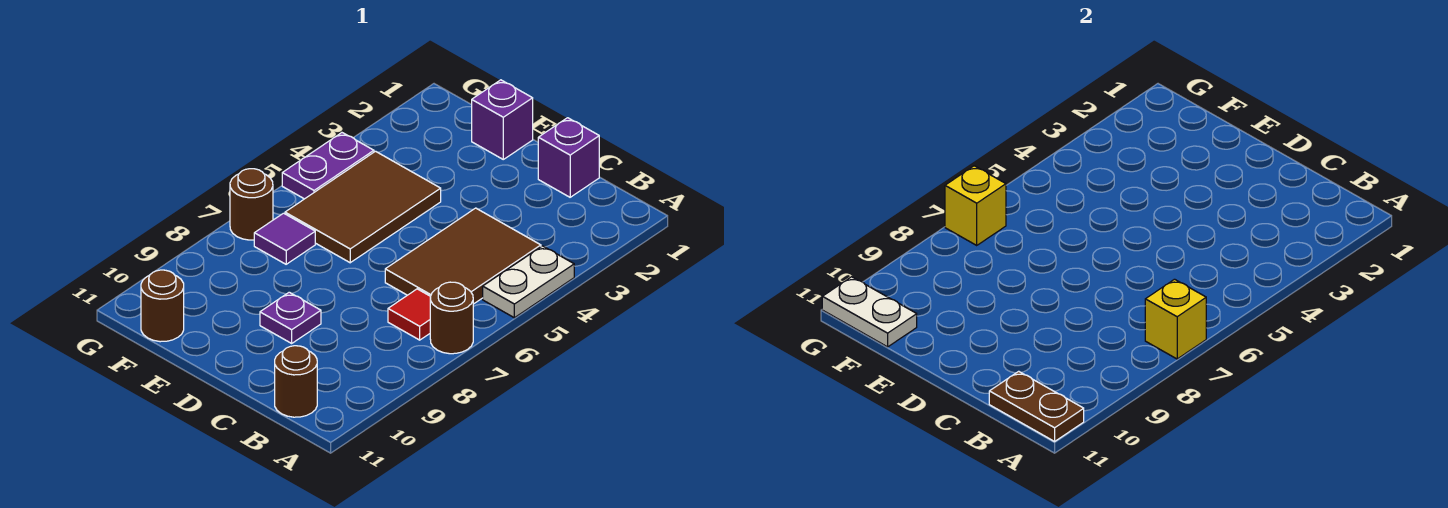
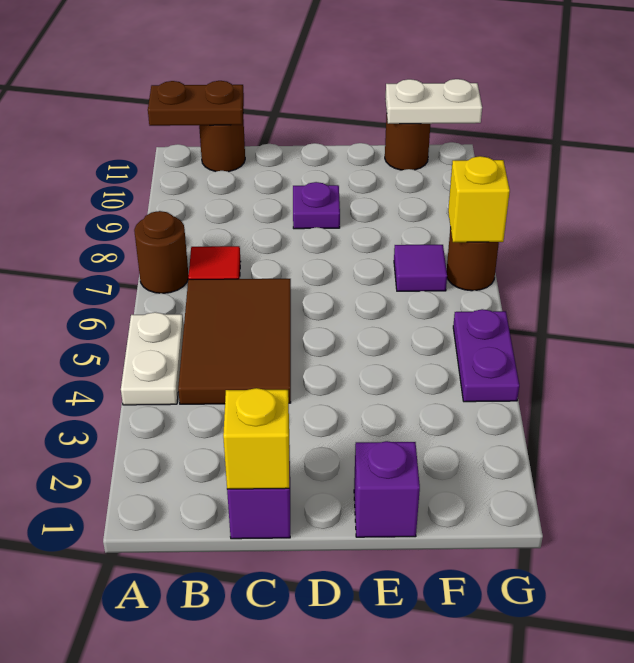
yellow 1x1 brick [1145,279,1206,359] -> yellow 1x1 brick moved to [223,388,289,489]
brown 2x3 tile [285,151,441,263] -> none

